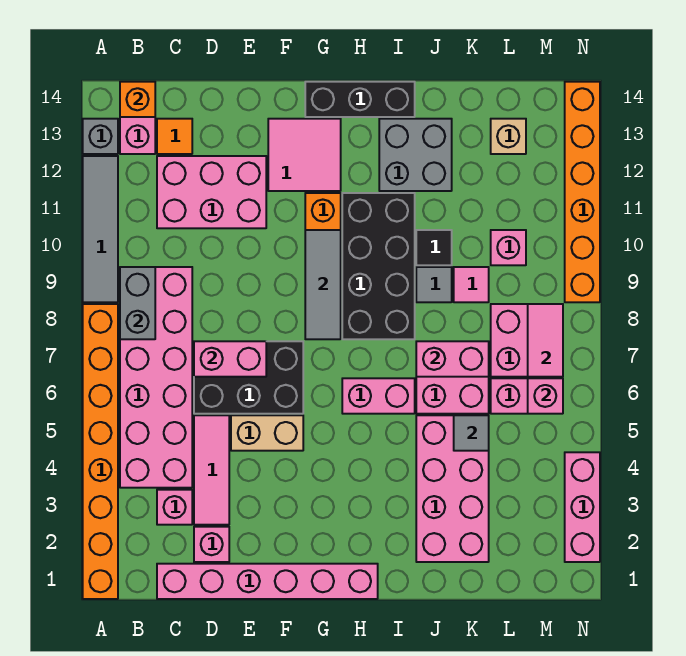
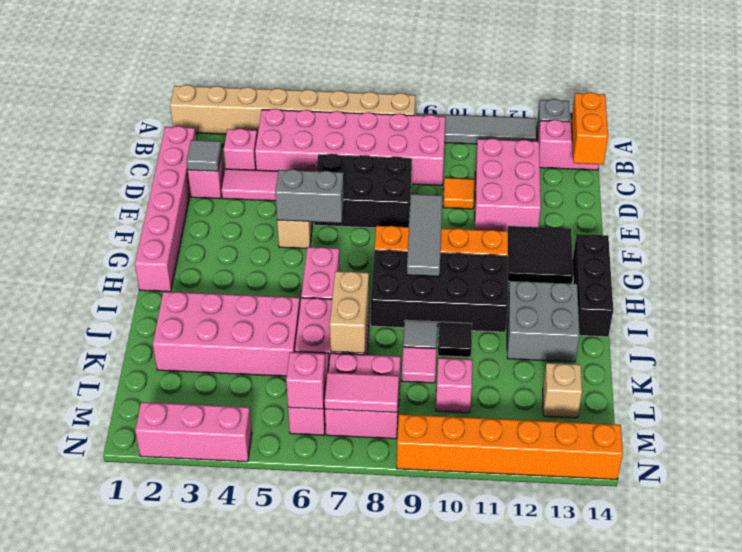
orange 1x8 brick [83,304,118,599] -> tan 1x8 brick [170,85,416,135]
grey 1x2 brick [120,267,155,339] -> grey 1x2 brick moved to [275,169,344,223]
orange 1x1 brick [120,82,155,117] -> orange 1x2 brick [571,93,608,165]
orange 1x1 tile [157,119,192,154] -> orange 1x1 tile moved to [443,178,474,209]
black 2x3 brick [194,341,303,414] -> black 2x3 brick turned to [314,154,412,228]
pink 1x2 brick [194,341,266,377] -> none
pink 2x2 tile [268,119,341,191] -> black 2x2 tile [507,226,573,284]
grey 1x3 tile [305,230,341,339] -> grey 1x3 tile turned to [407,194,443,276]
pink 1x2 brick [416,341,489,377] -> tan 1x2 brick [330,271,369,353]
grey 1x1 tile [454,415,489,451] -> grey 1x1 tile moved to [187,140,222,171]

